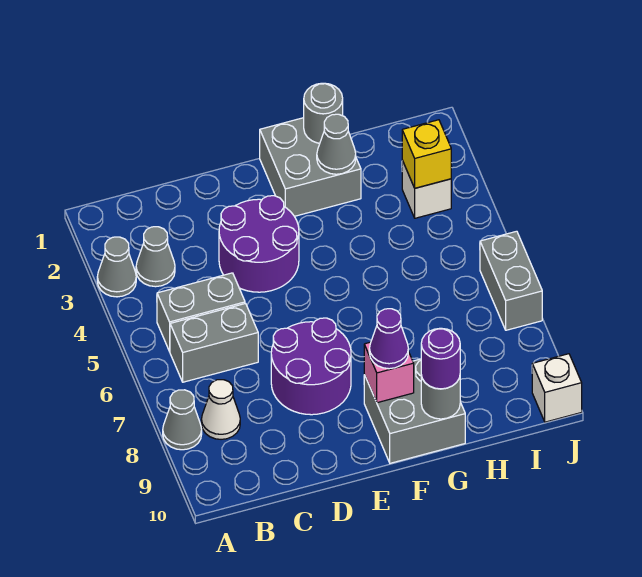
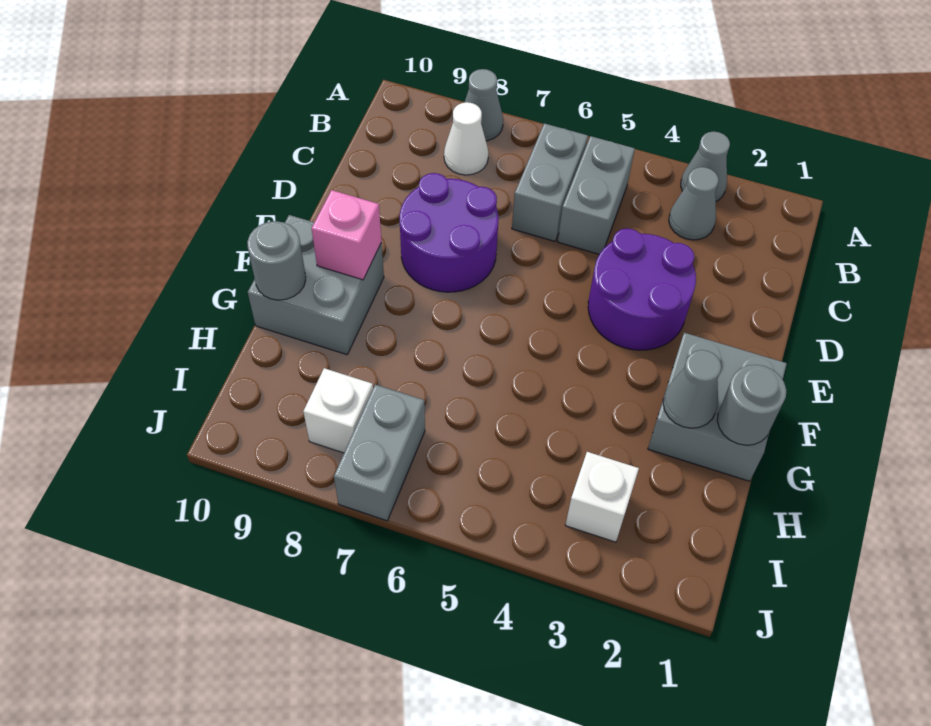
purple 1x1 cone [369,309,408,369] -> none
purple 1x1 round brick [421,328,460,389] -> none
yellow 1x1 brick [402,120,451,188] -> none
grey 1x2 brick [480,231,542,330] -> grey 1x2 brick turned to [334,384,425,521]
white 1x1 brick [532,354,582,422] -> white 1x1 brick moved to [303,368,373,453]

